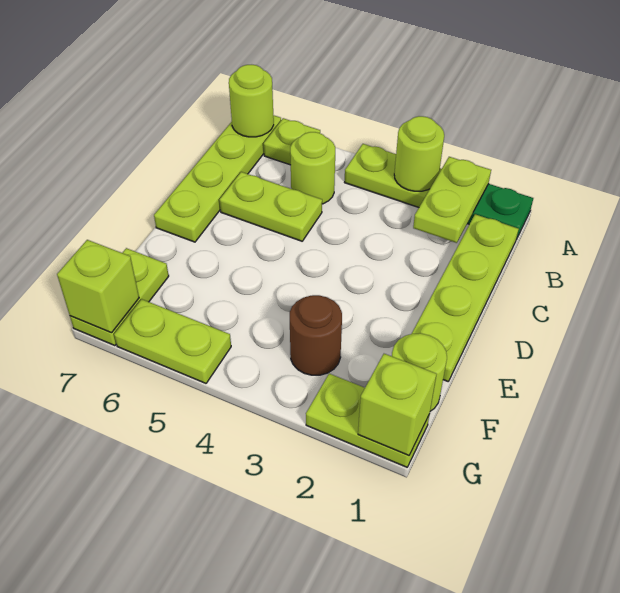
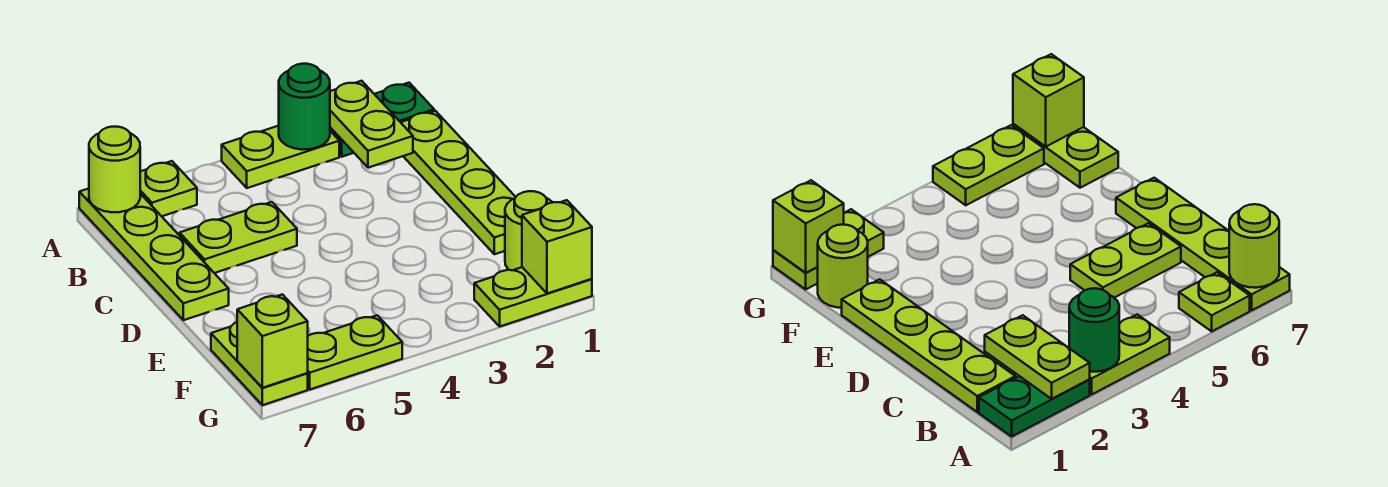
lime 1x1 round brick [394,116,444,191] -> green 1x1 round brick [279,64,330,150]
lime 1x1 round brick [290,132,335,204] -> none
brown 1x1 round brick [290,295,342,375] -> none

